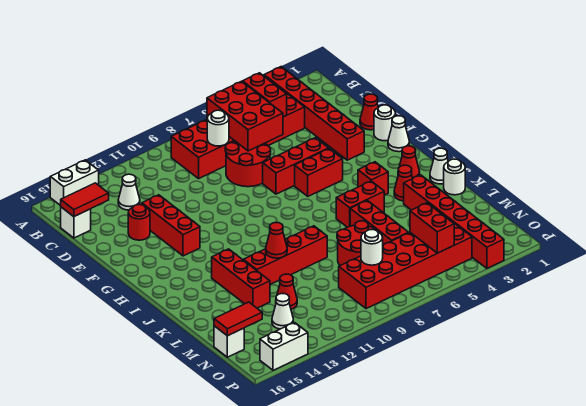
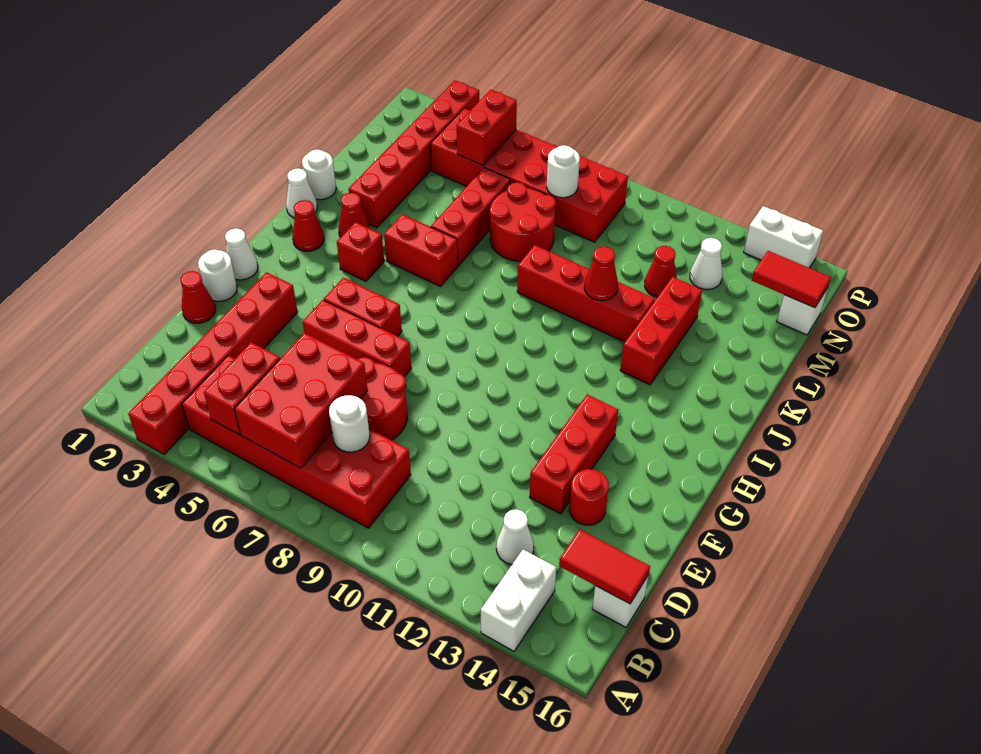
white 1x2 brick [50,160,99,206] -> white 1x2 brick turned to [481,549,556,651]

